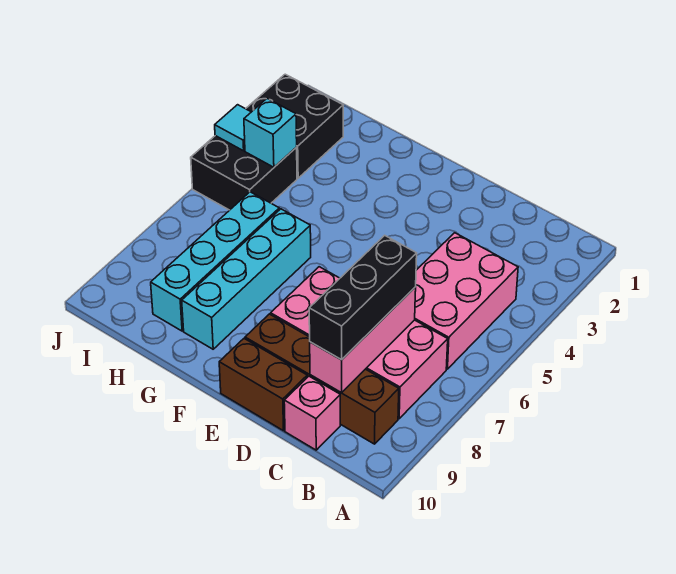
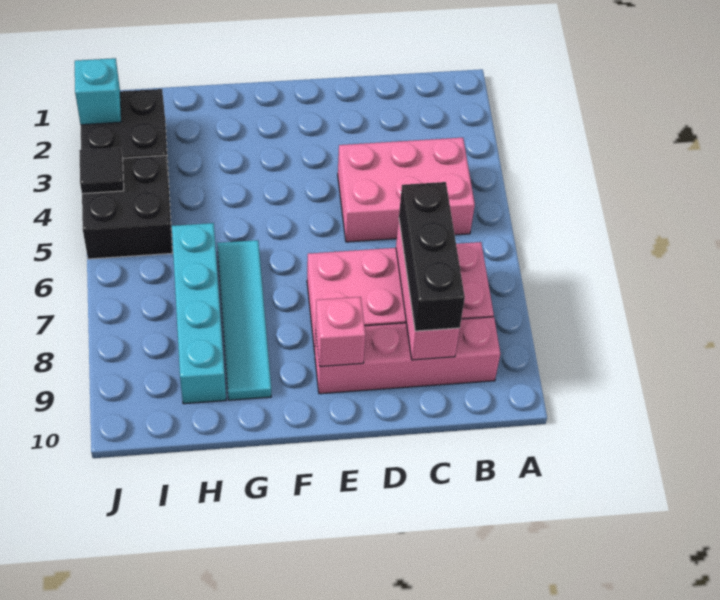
pink 2x3 brick [415,233,518,369] -> pink 2x3 brick turned to [338,138,475,242]
brown 1x4 brick [245,314,399,444] -> pink 1x4 brick [315,317,500,394]
pink 1x1 brick [284,376,340,450] -> pink 1x1 brick moved to [315,297,366,367]
brown 1x2 brick [219,339,307,431] -> none
cyan 1x4 brick [182,209,311,349] -> cyan 1x4 tile [217,240,271,400]
cyan 1x1 brick [244,99,297,167] -> cyan 1x1 brick moved to [75,58,121,125]
cyan 1x1 tile [215,105,251,151] -> black 1x1 tile [79,148,124,194]

